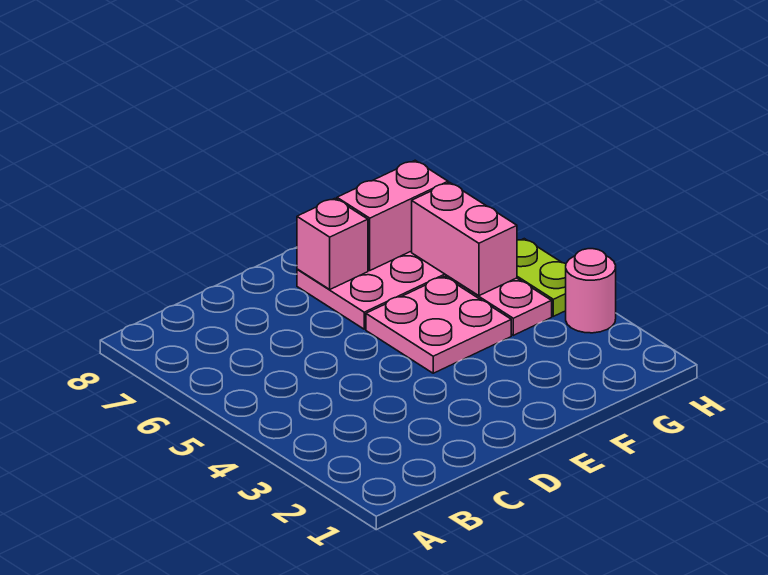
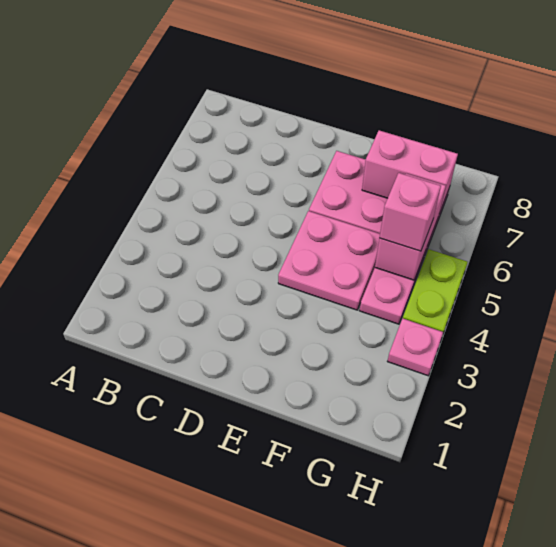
pink 1x1 brick [297,199,368,289] -> pink 1x1 brick moved to [380,173,441,251]
pink 1x1 round brick [566,249,616,333] -> pink 1x1 plate [387,318,443,376]

